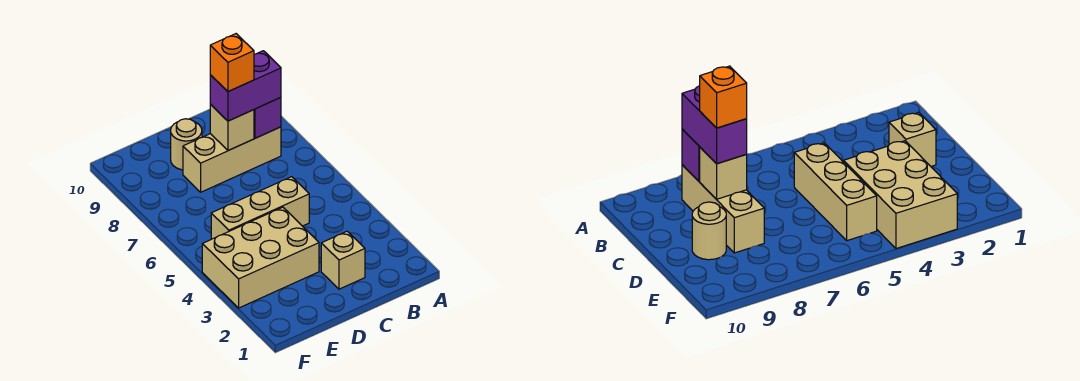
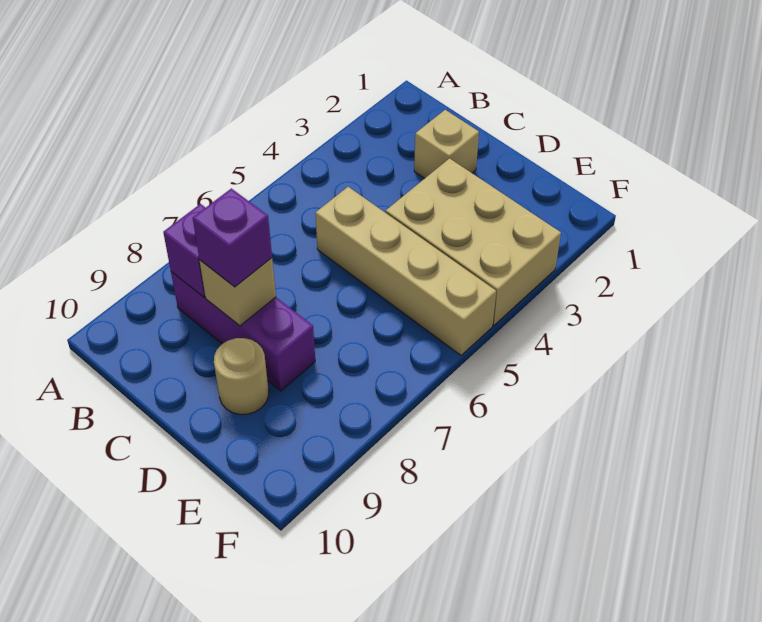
tan 1x3 brick [183,127,281,192] -> purple 1x3 brick [171,272,315,391]
purple 1x2 brick [210,51,281,121] -> purple 1x1 brick [193,188,272,287]
tan 1x3 brick [211,177,309,239] -> tan 1x4 brick [315,187,496,355]
orange 1x1 brick [210,34,254,92] -> none

